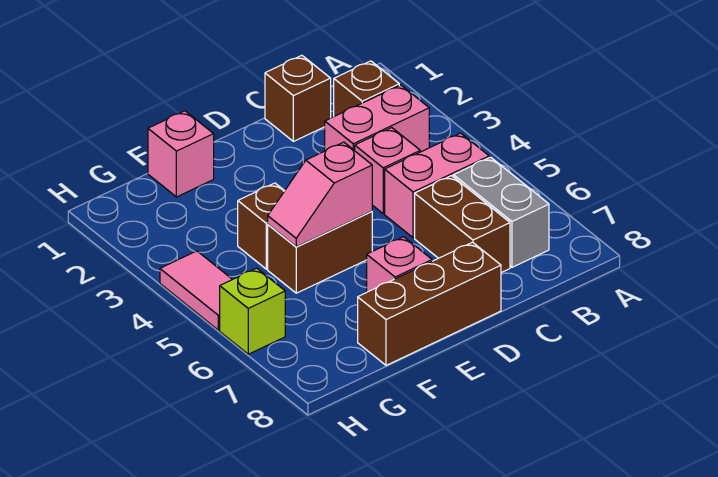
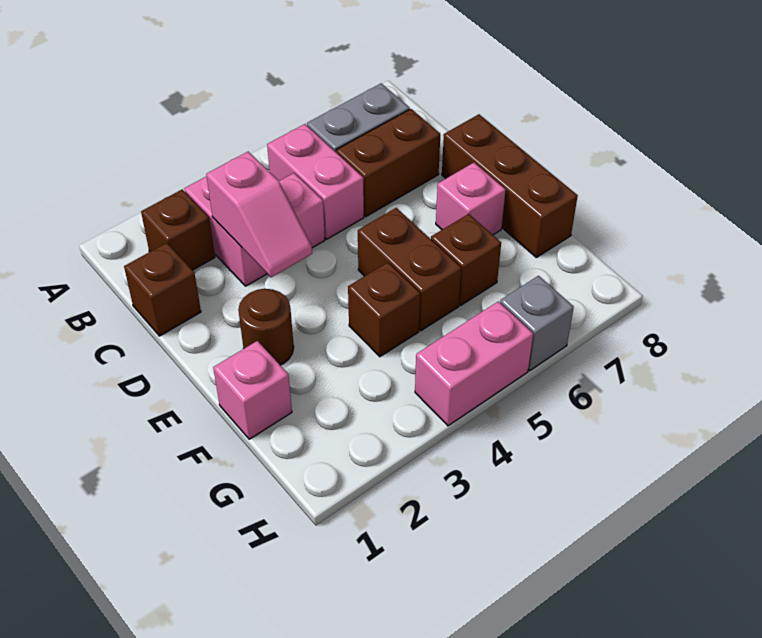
none -> brown 1x1 round brick [238,289,294,365]
pink 1x2 slope [268,142,372,247] -> pink 1x2 slope moved to [206,152,312,277]
none -> brown 1x1 brick [431,214,501,306]
pink 1x2 tile [160,251,232,330] -> pink 1x2 brick [415,301,533,426]
lime 1x1 brick [220,268,285,354] -> grey 1x1 brick [500,276,574,370]

